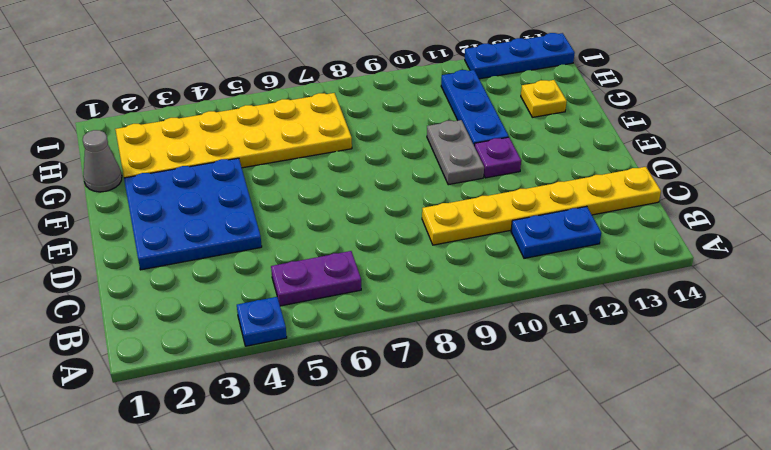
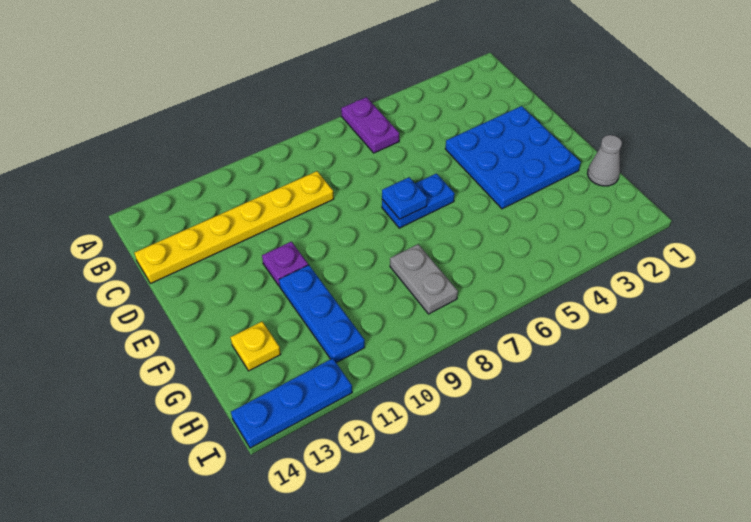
blue 1x1 plate [237,297,287,346] -> blue 1x1 plate moved to [382,177,427,219]
purple 1x2 plate [271,251,361,306] -> purple 1x2 plate turned to [341,97,399,153]
blue 1x2 plate [511,206,601,258] -> blue 1x2 plate moved to [382,173,455,228]
grey 1x2 plate [427,120,484,185] -> grey 1x2 plate moved to [390,244,458,314]
yellow 2x6 plate [115,93,352,178] -> none

